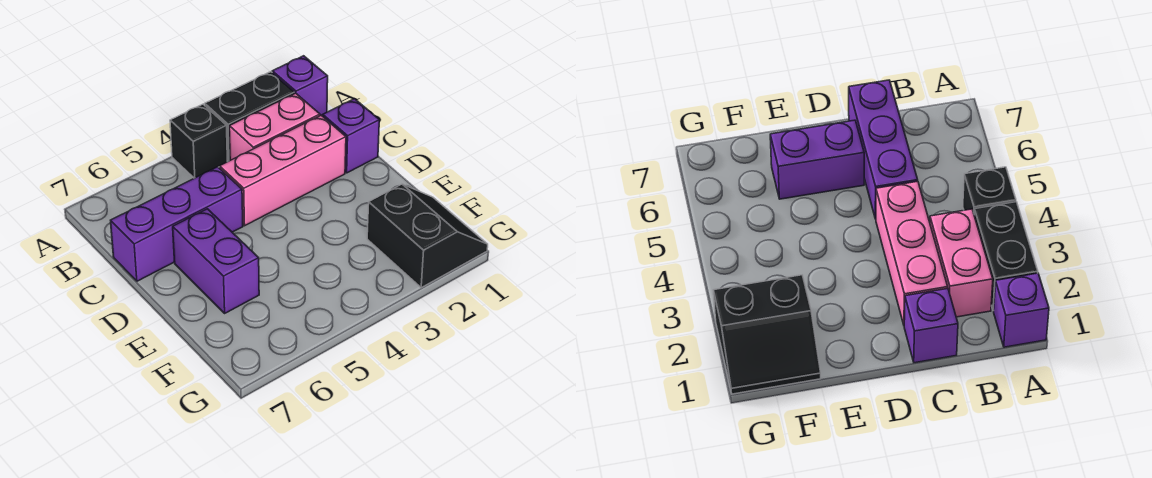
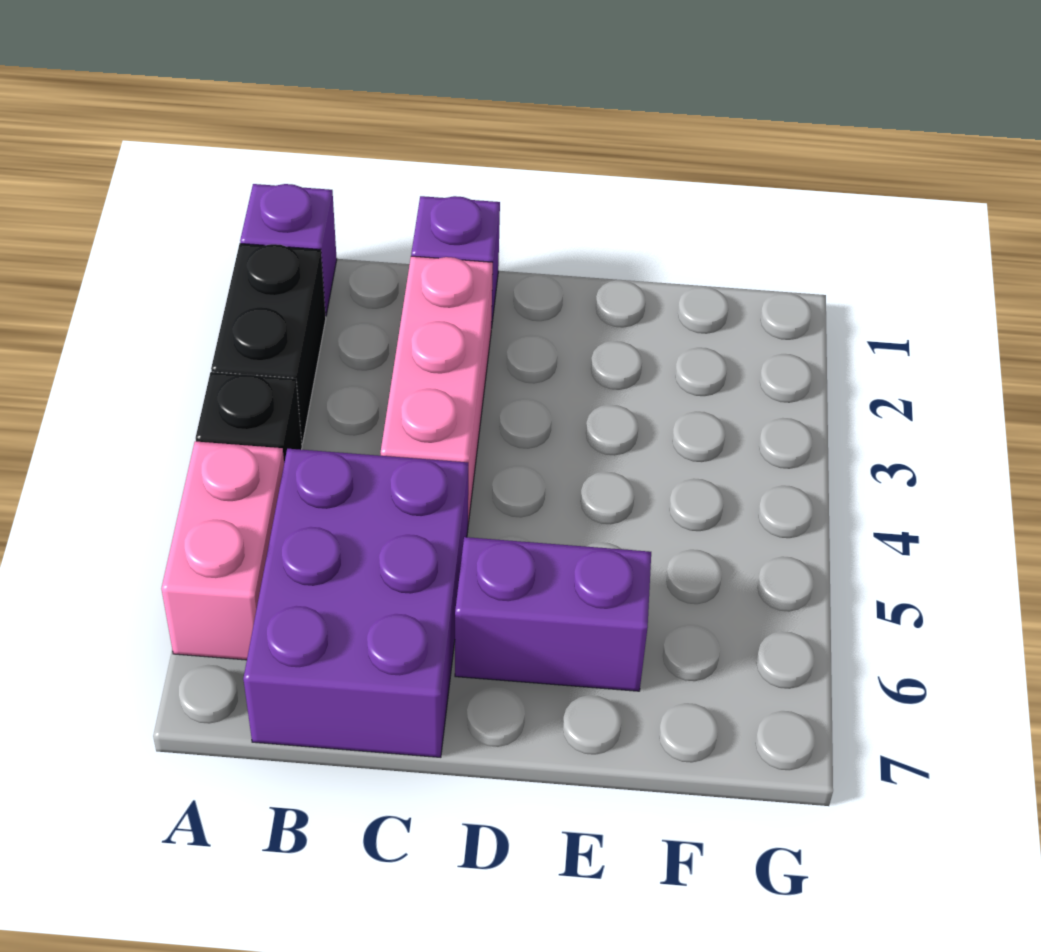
pink 1x2 brick [229,93,320,160] -> pink 1x2 brick moved to [161,441,284,660]
purple 1x3 brick [111,167,243,281] -> purple 2x3 brick [243,449,468,757]
black 2x2 slope [367,184,488,288] -> none

